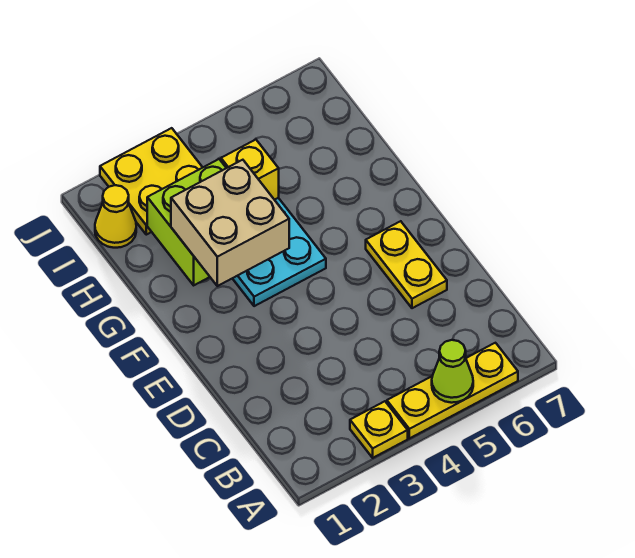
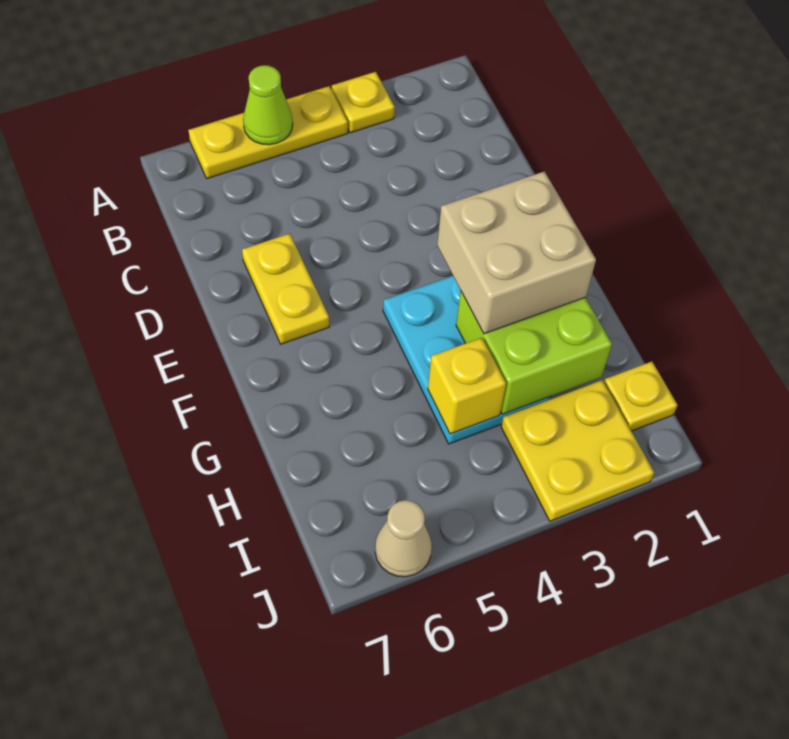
yellow 1x1 cone [95,185,136,248] -> yellow 1x1 plate [604,362,677,431]
none -> tan 1x1 cone [375,500,432,577]

